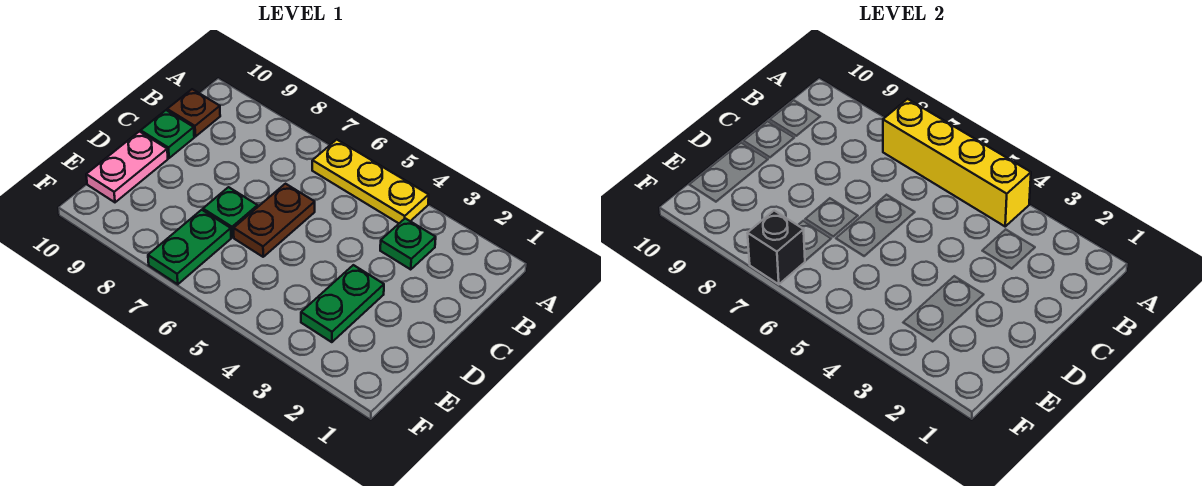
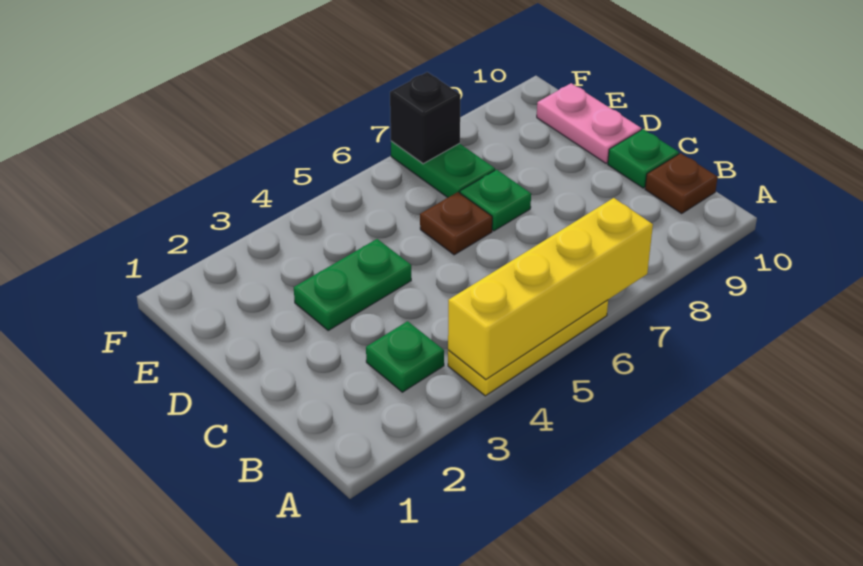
brown 1x2 plate [234,184,315,257] -> brown 1x1 plate [420,192,492,255]
green 1x2 plate [301,265,384,342] -> green 1x2 plate turned to [294,239,411,330]

